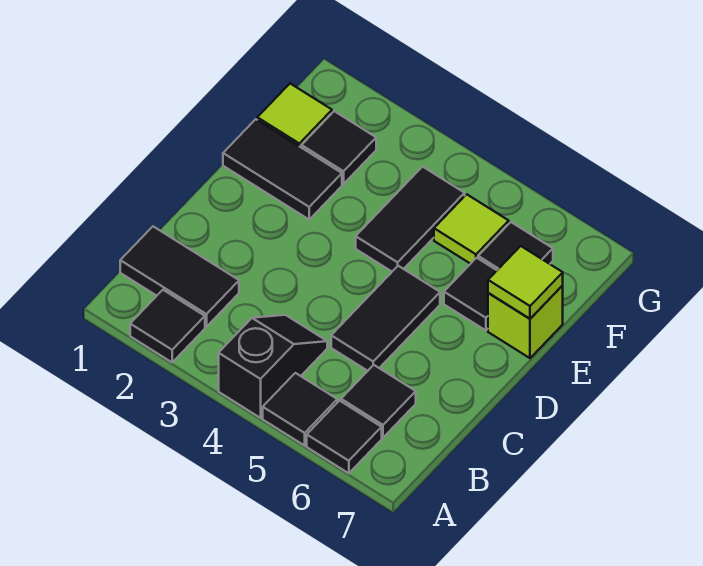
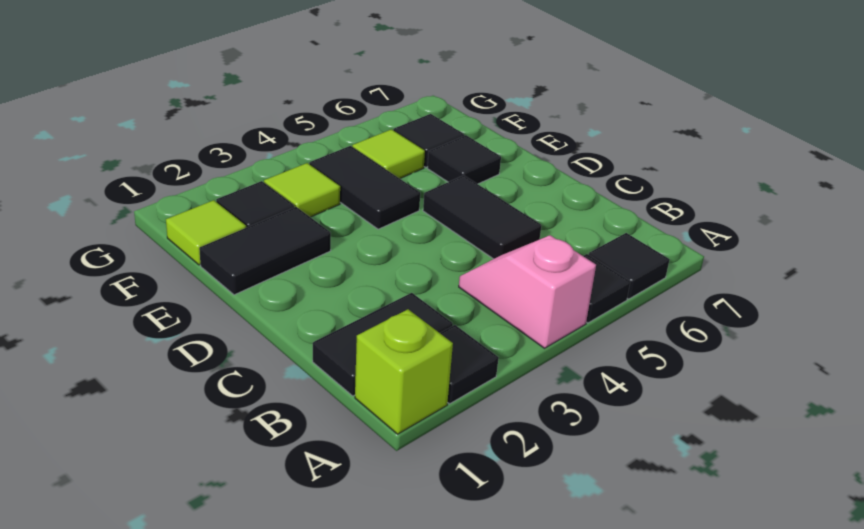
black 1x2 slope [219,315,327,418] -> pink 1x2 slope [459,235,596,348]
black 1x1 tile [341,365,416,438] -> none
lime 1x1 brick [488,286,563,358] -> lime 1x1 brick moved to [355,309,453,434]
lime 1x1 tile [488,246,563,319] -> lime 1x1 tile moved to [264,163,340,217]

